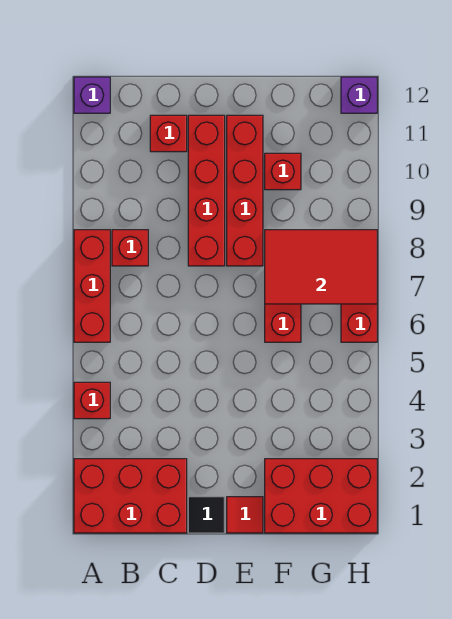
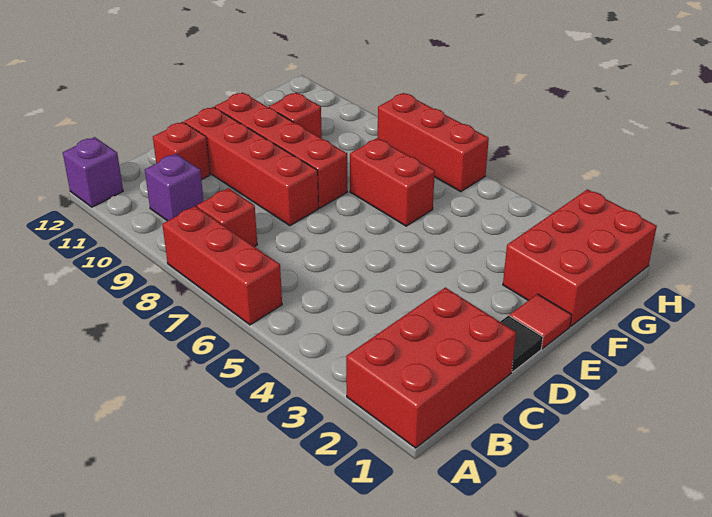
red 1x1 brick [74,382,110,419] -> none
red 2x3 tile [265,230,377,304] -> none
purple 1x1 brick [341,77,377,113] -> purple 1x1 brick moved to [145,154,204,221]

